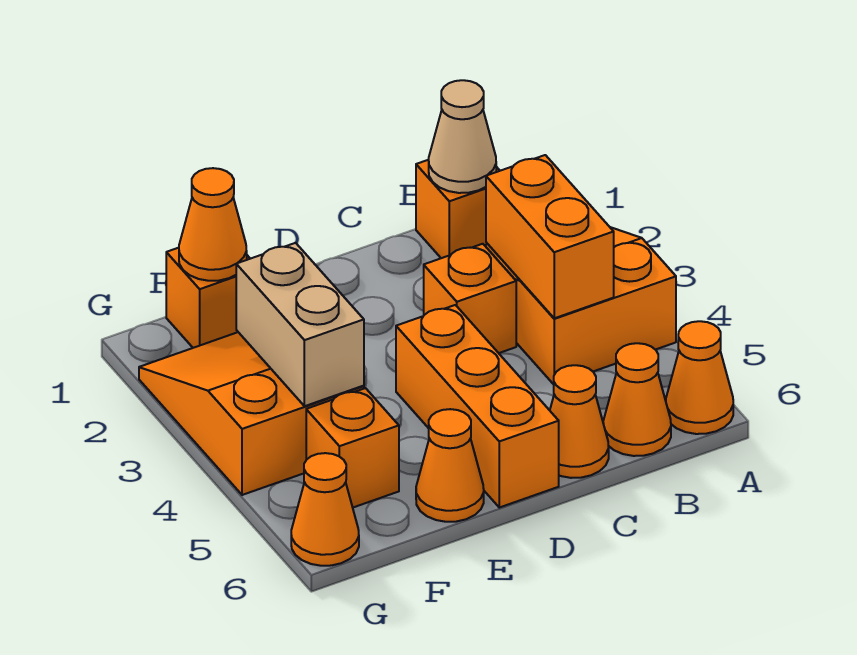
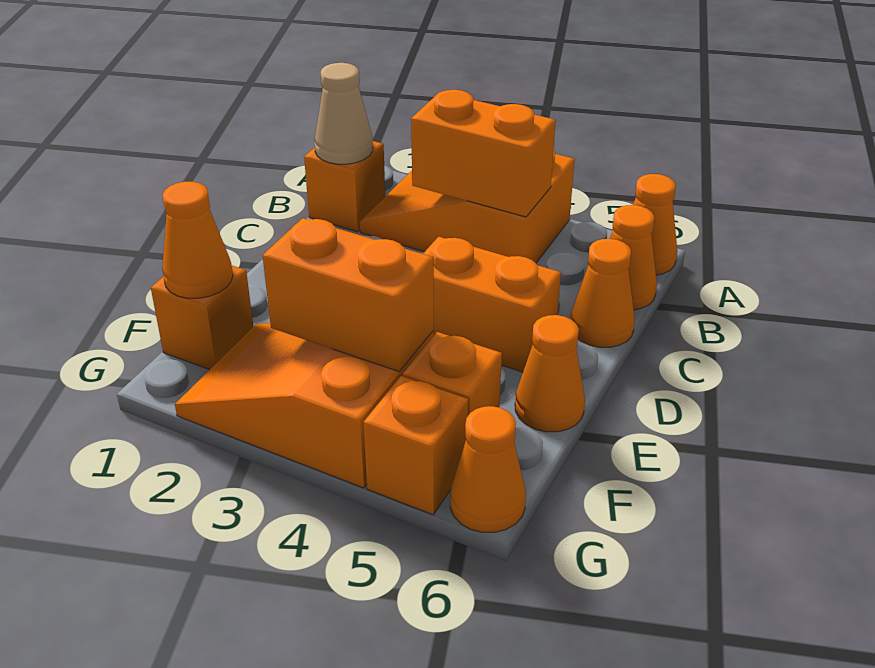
orange 1x1 brick [424,244,516,353] -> orange 1x1 brick moved to [363,376,468,515]
orange 1x3 brick [396,305,559,508] -> orange 1x2 brick [423,237,561,372]
tan 1x2 brick [236,243,364,406] -> orange 1x2 brick [263,218,434,372]

